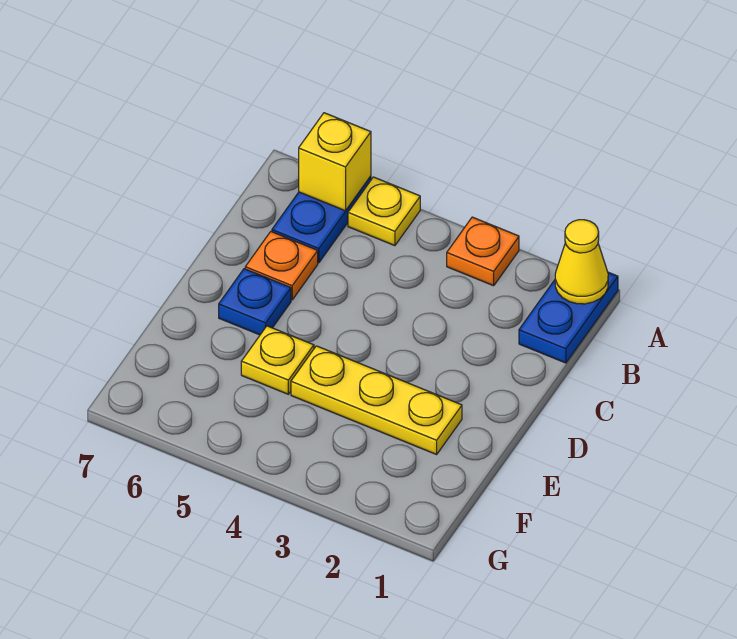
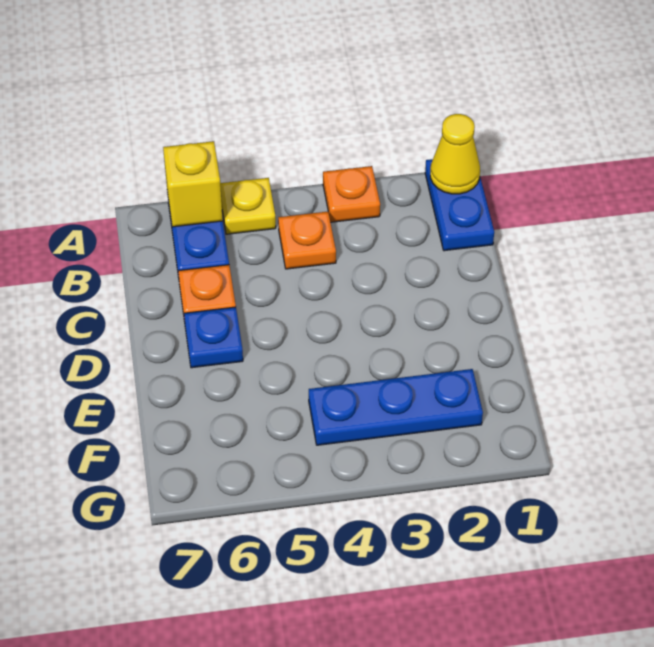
none -> orange 1x1 plate [278,212,336,269]
yellow 1x3 plate [291,346,462,454] -> none
yellow 1x1 plate [241,326,314,394] -> none
none -> blue 1x3 plate [309,369,483,445]

